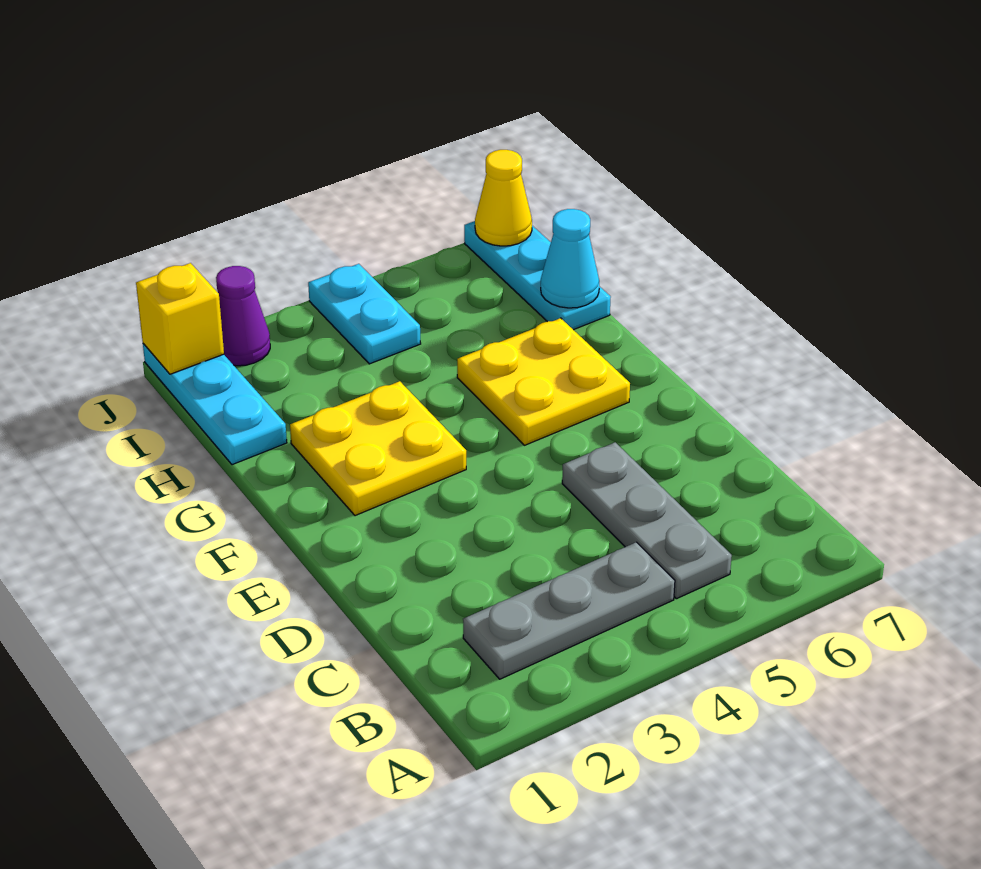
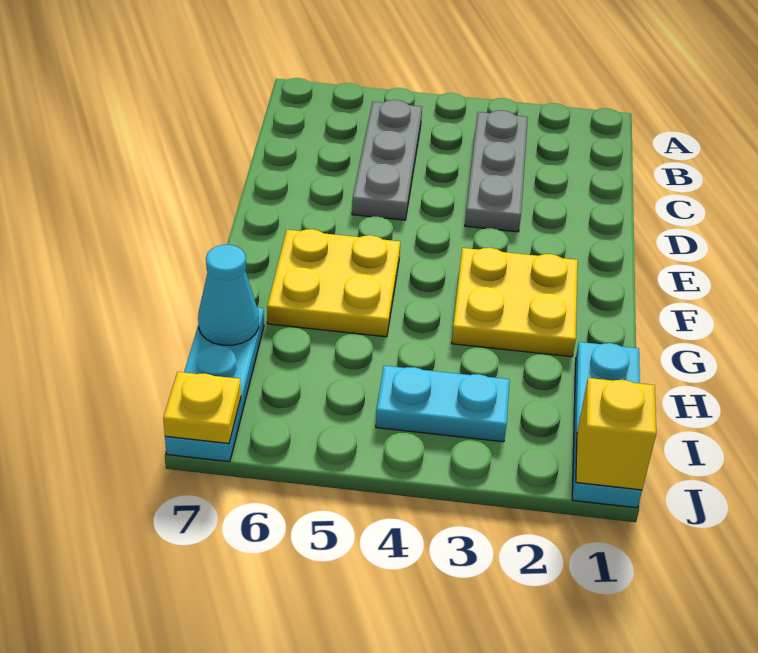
grey 1x3 plate [463,542,675,679] -> grey 1x3 plate turned to [465,110,528,232]
cyan 1x2 plate [308,264,421,364] -> cyan 1x2 plate turned to [376,366,510,442]
purple 1x1 cone [216,266,270,366] -> none
yellow 1x1 cone [475,150,532,246] -> yellow 1x1 plate [163,372,241,443]

